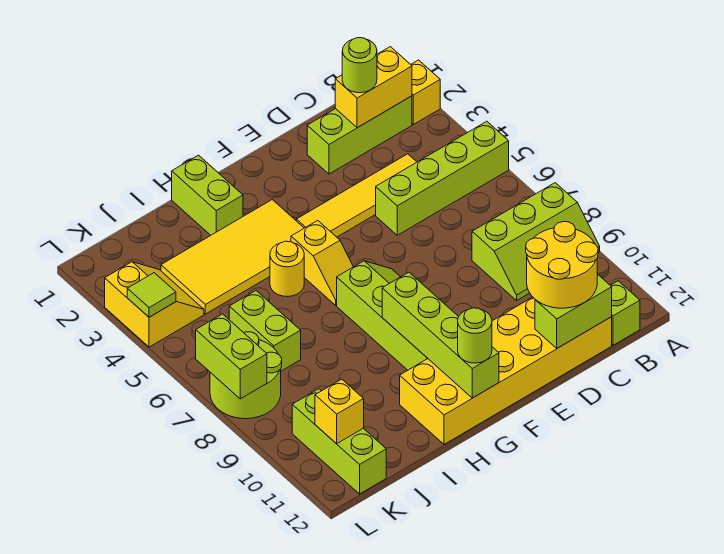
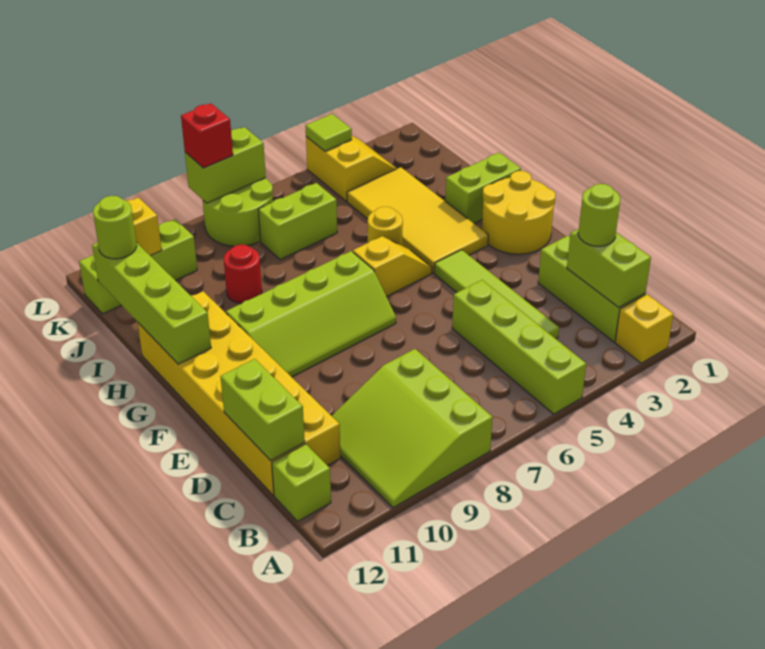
lime 2x3 slope [472,183,600,300] -> lime 3x3 slope [332,349,493,508]
yellow 1x2 brick [335,47,412,128] -> lime 1x2 brick [567,229,651,308]
yellow 1x4 tile [296,154,416,237] -> lime 1x4 tile [434,250,559,339]
yellow 2x2 round brick [526,222,598,308] -> yellow 2x2 round brick moved to [482,171,556,254]
yellow 1x2 slope [291,221,353,305] -> yellow 1x2 slope turned to [353,236,432,297]
lime 1x4 brick [382,272,499,398] -> lime 1x4 brick turned to [92,242,211,364]
lime 1x1 round brick [458,308,492,363] -> lime 1x1 round brick moved to [93,196,137,259]
none -> red 1x1 round brick [224,244,262,303]
yellow 2x2 slope [105,262,204,347] -> yellow 2x2 slope turned to [306,136,397,201]
none -> red 1x1 brick [181,103,233,168]

